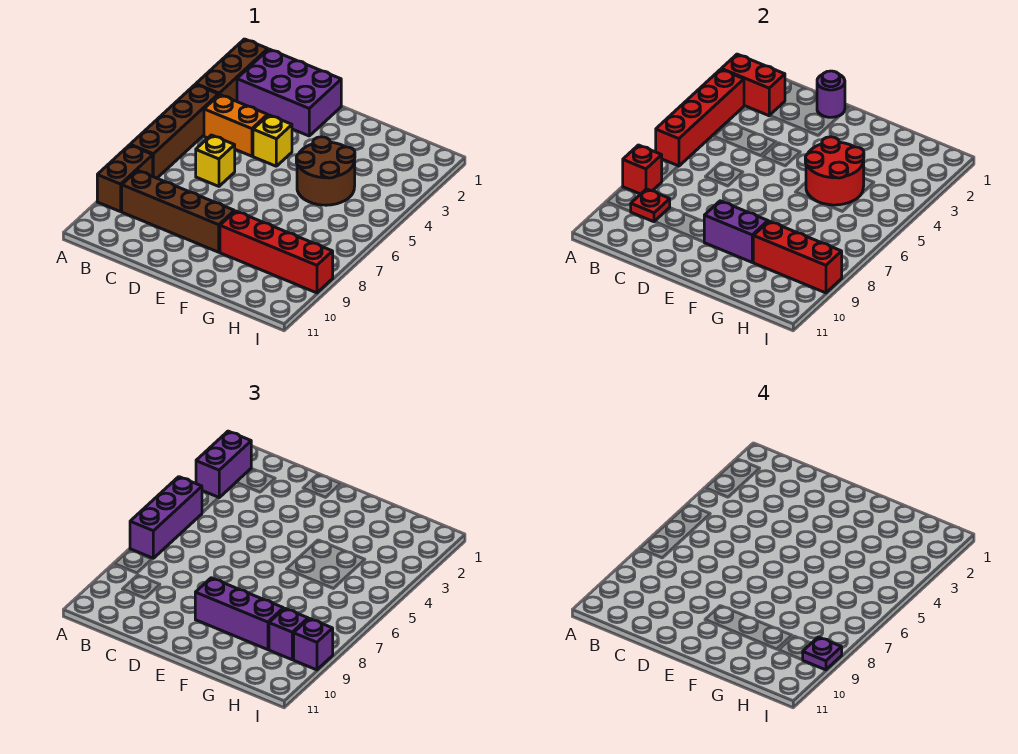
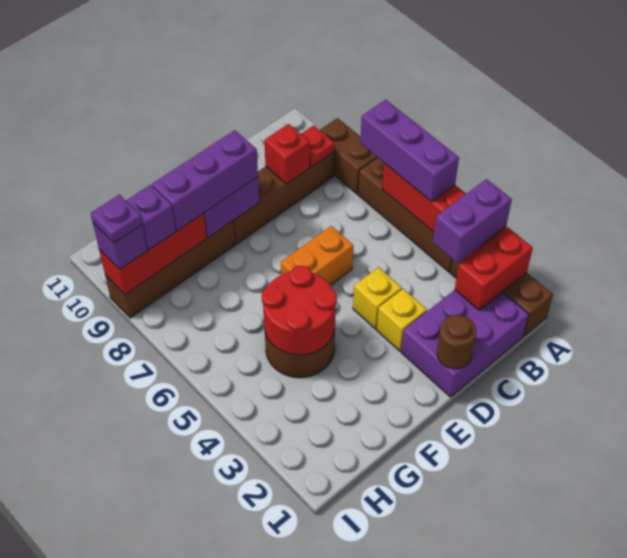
purple 1x2 brick [196,431,251,498] -> purple 1x2 brick turned to [433,179,512,263]
red 1x1 brick [623,145,662,194] -> red 1x1 brick moved to [264,124,310,184]
orange 1x2 brick [204,95,268,156] -> orange 1x2 brick moved to [281,226,353,285]
yellow 1x1 brick [196,135,235,186] -> yellow 1x1 brick moved to [377,289,427,351]
purple 1x1 round brick [817,71,845,117] -> brown 1x1 round brick [437,315,476,369]
red 1x4 brick [220,211,333,293] -> brown 1x4 brick [105,221,236,318]

